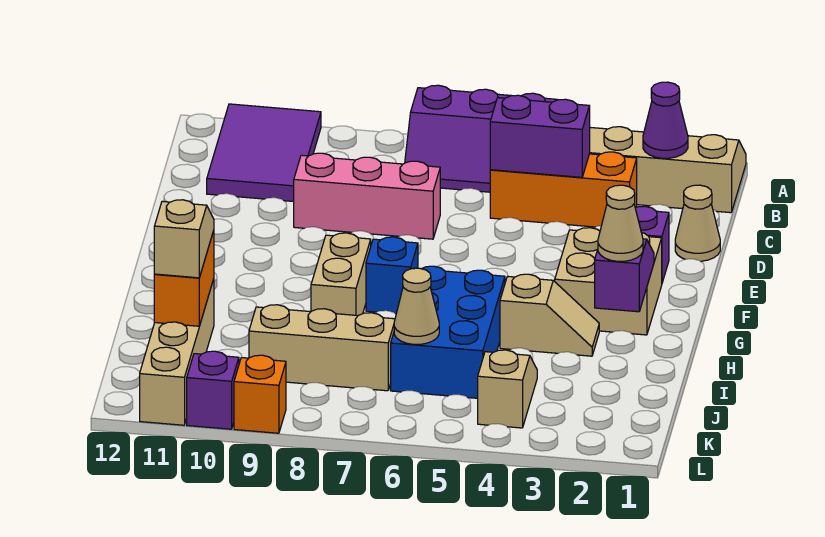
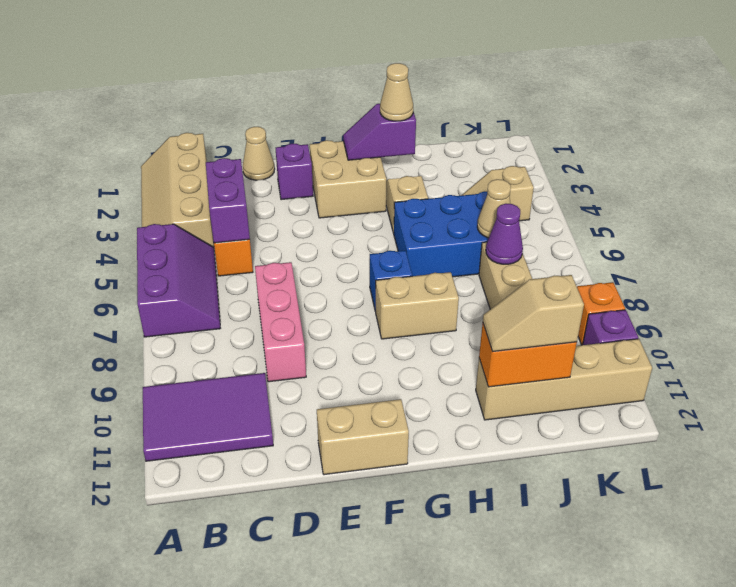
purple 1x1 cone [643,82,688,158] -> purple 1x1 cone moved to [486,204,523,264]
none -> tan 1x2 brick [317,399,409,475]

